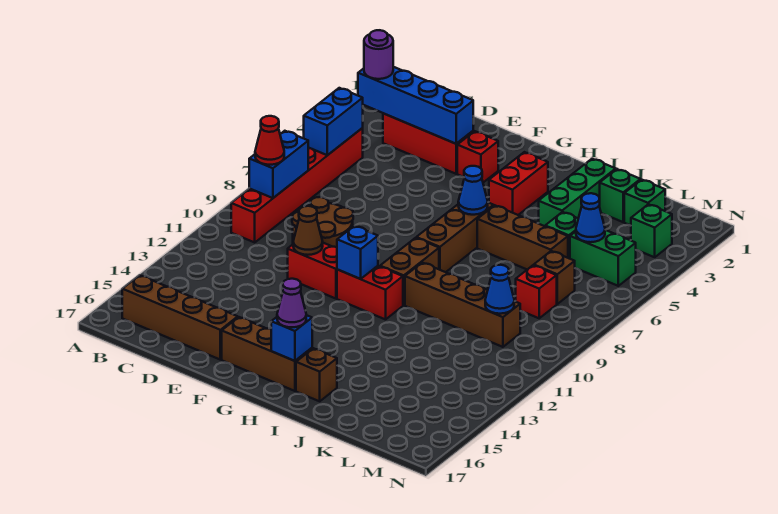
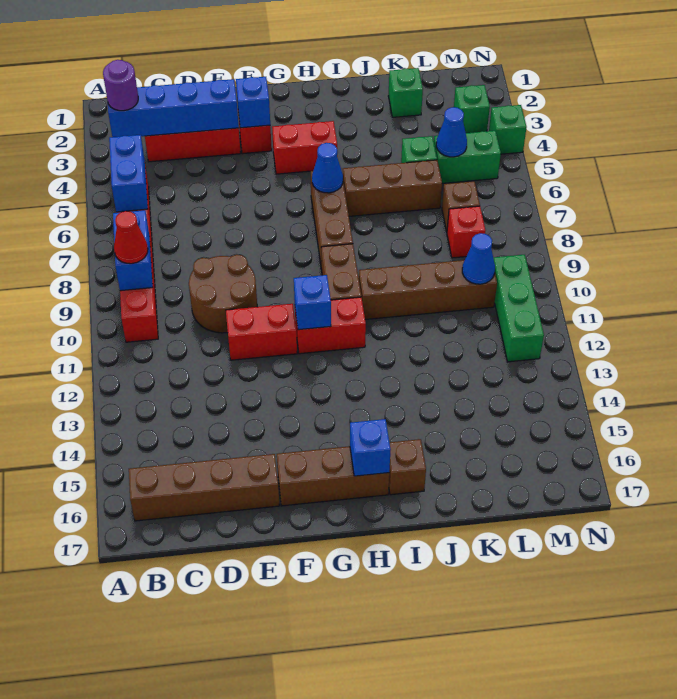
brown 1x1 cone [293,206,323,255] -> none
none -> blue 1x1 brick [236,77,270,128]
red 1x2 brick [489,152,548,215] -> red 1x2 brick turned to [272,121,337,174]
purple 1x1 cone [277,279,306,327] -> none
green 1x3 brick [539,159,616,226] -> green 1x3 brick moved to [493,255,544,362]
green 1x1 brick [624,180,665,226] -> green 1x1 brick moved to [489,105,527,154]

